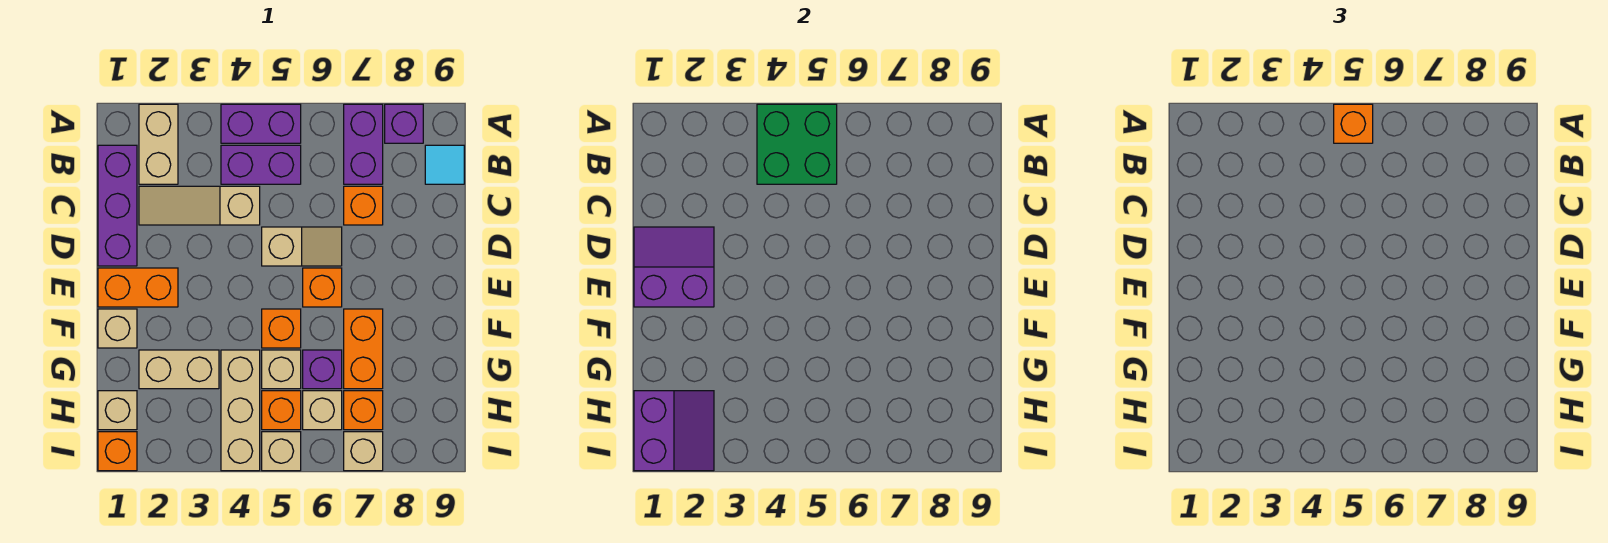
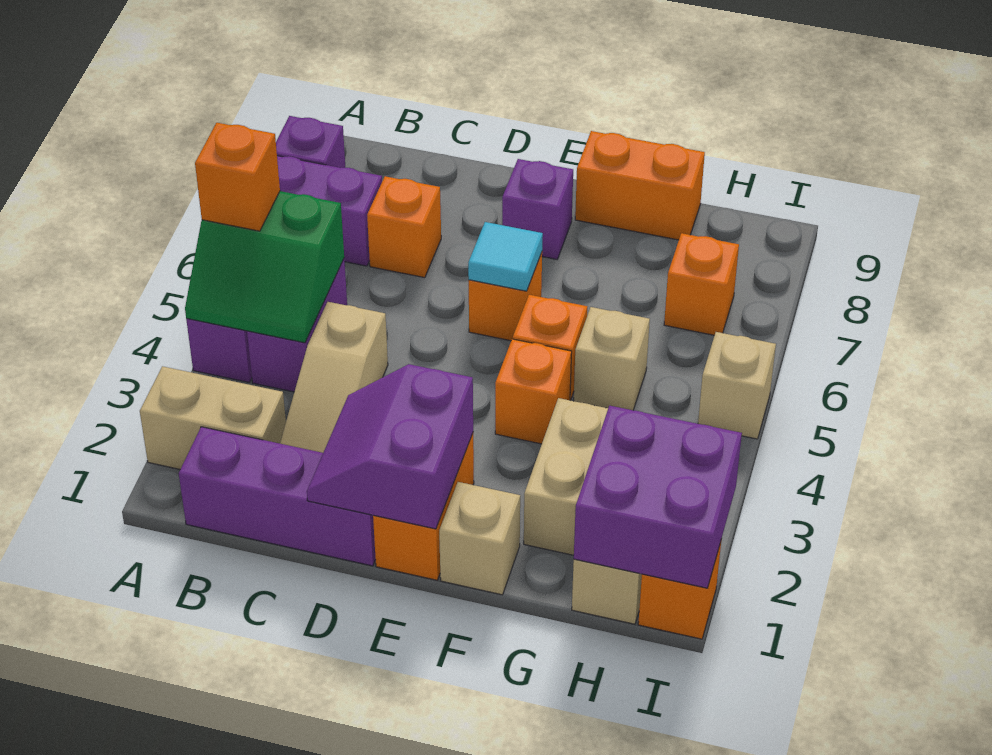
green 2x2 brick [757,104,837,184] -> green 2x2 slope [185,191,344,343]
cyan 1x1 tile [425,145,464,184] -> cyan 1x1 tile moved to [468,222,543,291]
tan 1x2 slope [262,227,342,266] -> none
orange 1x2 brick [344,309,383,389] -> orange 1x2 brick moved to [575,131,705,240]
tan 1x3 brick [221,350,260,471] -> none
purple 1x1 brick [303,350,342,389] -> purple 1x1 brick moved to [502,159,573,259]
purple 2x2 slope [634,391,714,471] -> purple 2x2 brick [574,406,742,588]
orange 1x1 brick [262,391,301,430] -> orange 1x1 brick moved to [495,339,572,444]
tan 1x1 brick [303,391,342,430] -> none
tan 1x1 brick [344,432,383,471] -> none

